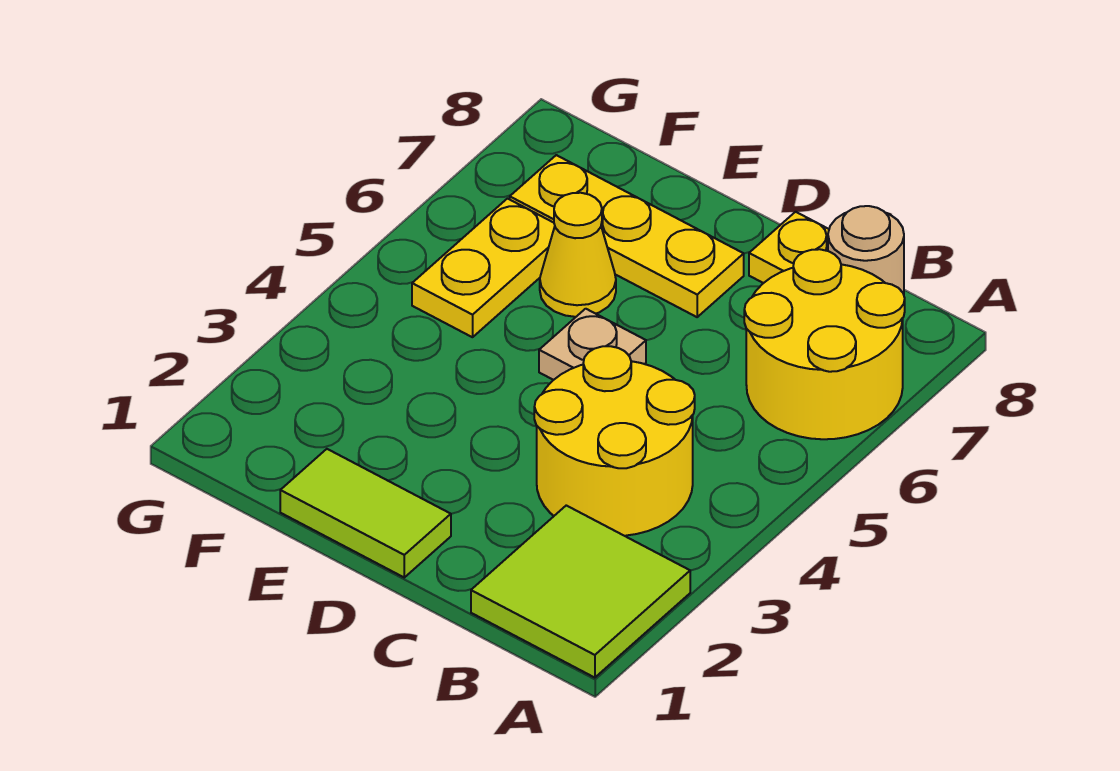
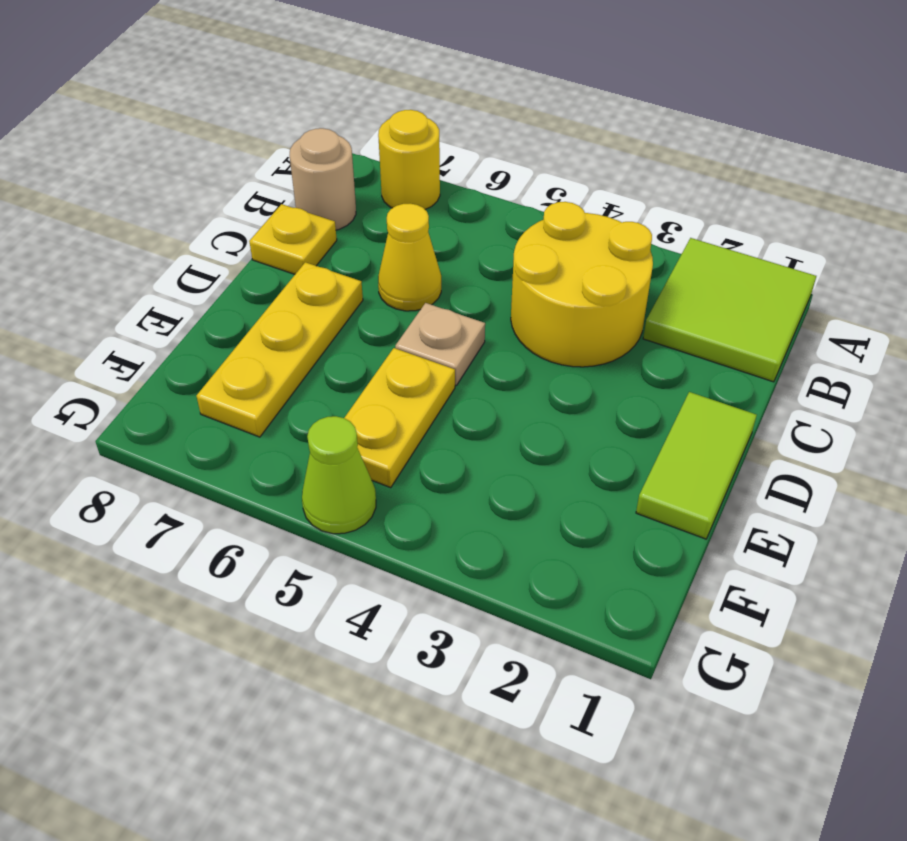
yellow 2x2 round brick [744,249,905,439] -> yellow 1x1 round brick [378,110,440,209]
yellow 1x1 cone [540,193,616,317] -> yellow 1x1 cone moved to [378,204,441,311]
yellow 1x2 plate [412,199,555,337] -> yellow 1x2 plate turned to [345,348,455,487]
none -> lime 1x1 cone [302,416,376,534]

